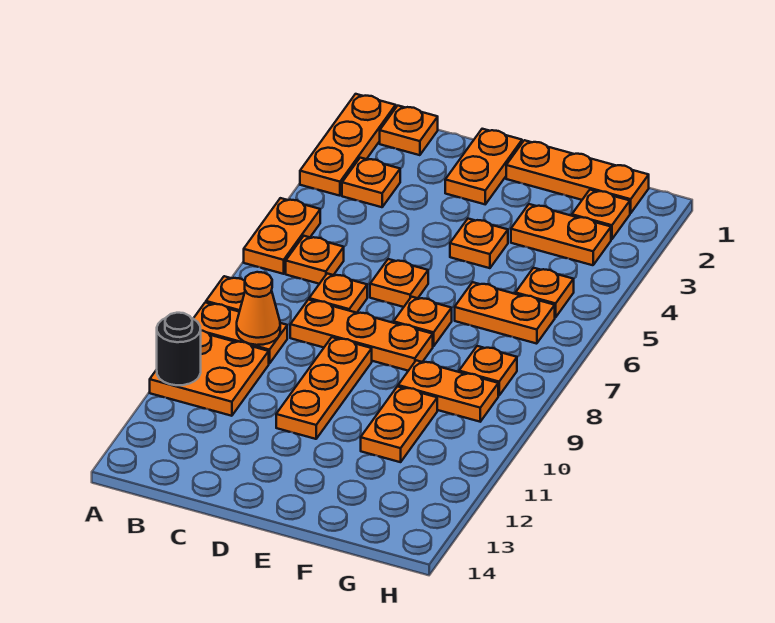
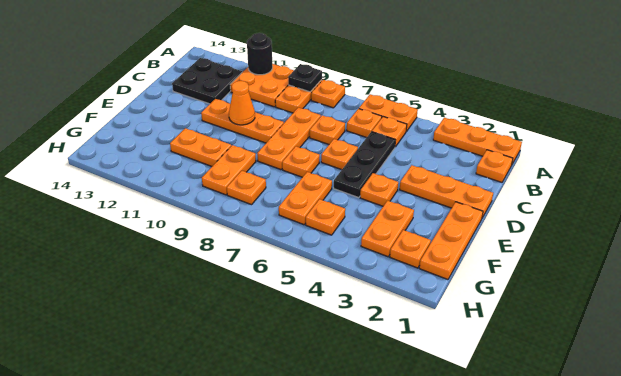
none -> black 1x1 plate [288,64,322,92]
orange 1x1 plate [342,158,400,207] -> orange 1x1 plate moved to [372,117,407,147]
orange 1x1 cone [237,272,280,345] -> orange 1x1 cone moved to [229,81,255,125]
none -> black 2x2 plate [172,58,242,104]
none -> black 1x3 plate [334,132,395,198]
orange 1x2 plate [445,129,522,204] -> orange 1x3 plate [400,165,493,218]

